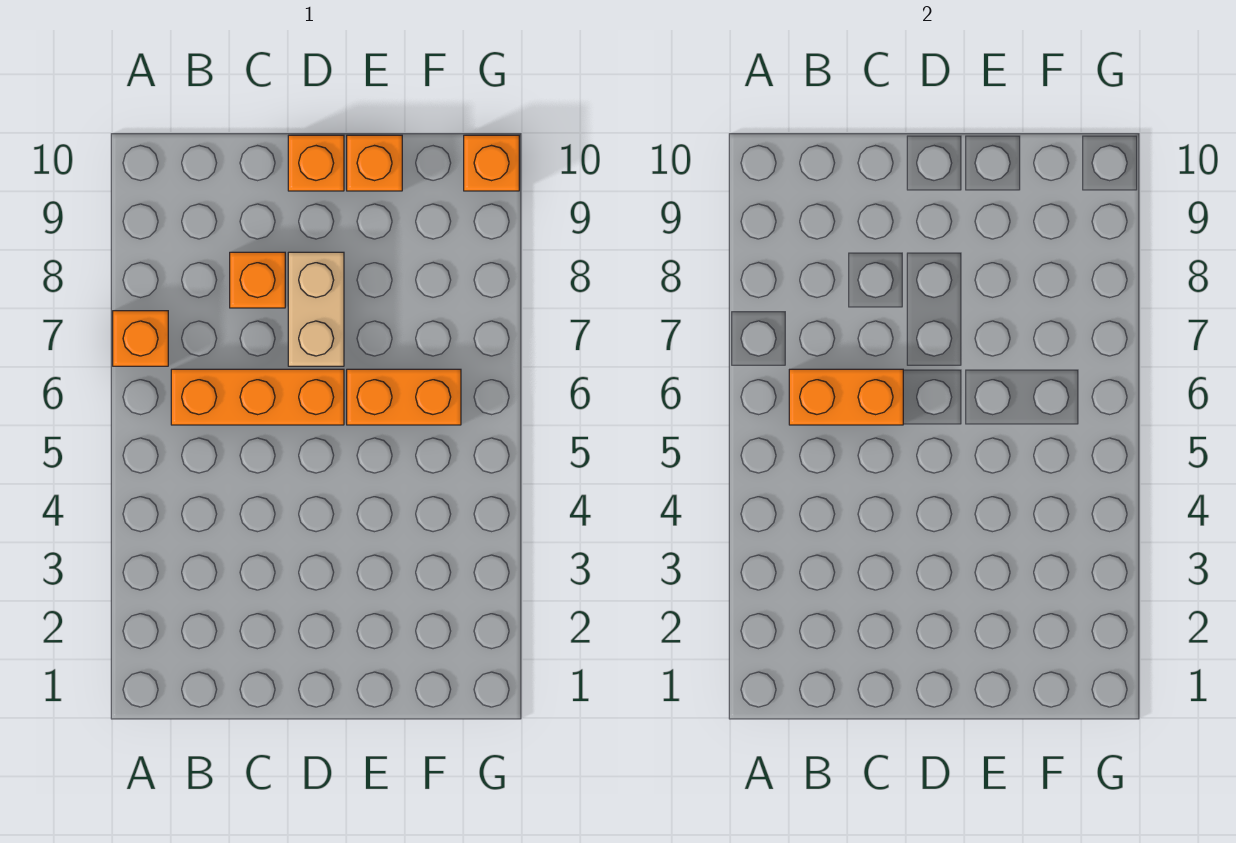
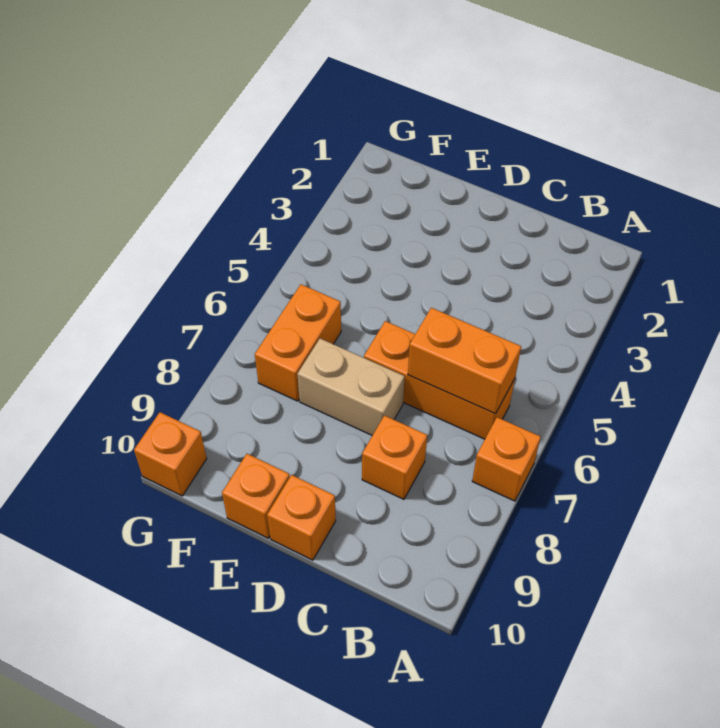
tan 1x2 brick [288,252,344,366] -> tan 1x2 brick turned to [297,339,405,435]
orange 1x2 brick [347,369,461,425] -> orange 1x2 brick turned to [255,284,341,401]

